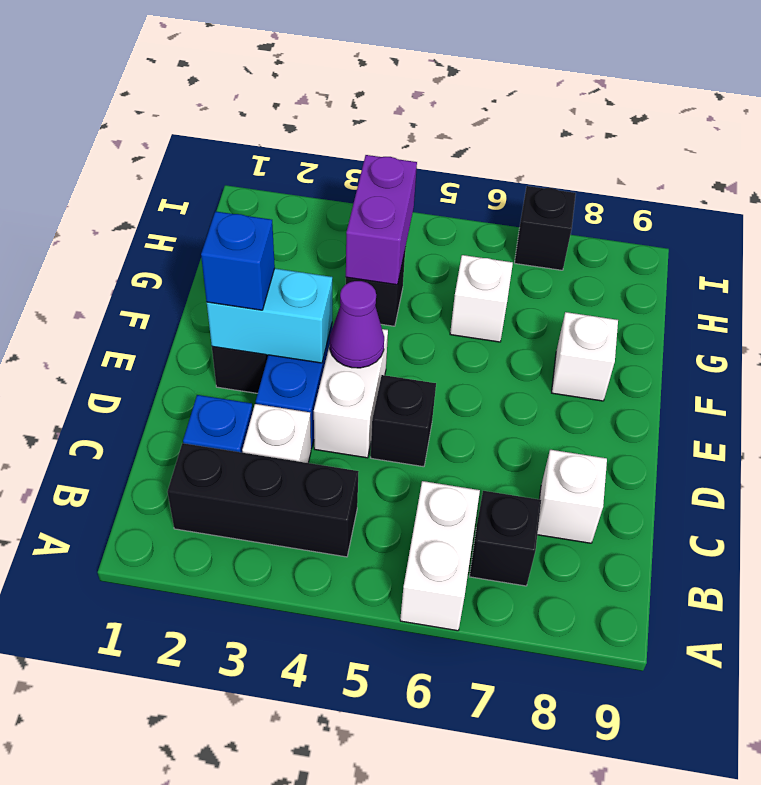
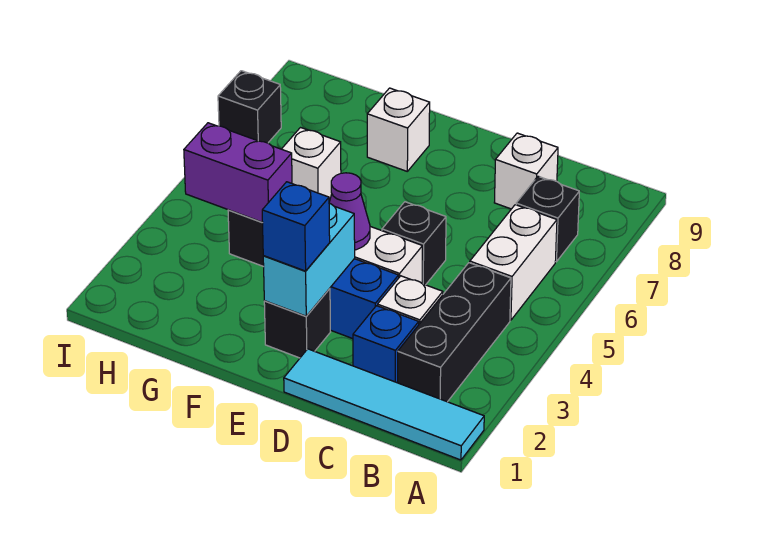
none -> cyan 1x4 tile [284,349,484,460]
white 1x2 brick [400,481,480,631] -> white 1x2 brick turned to [470,205,557,320]

